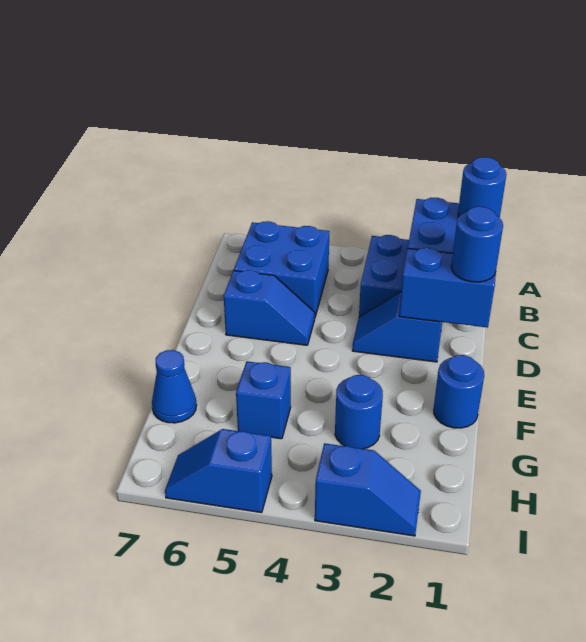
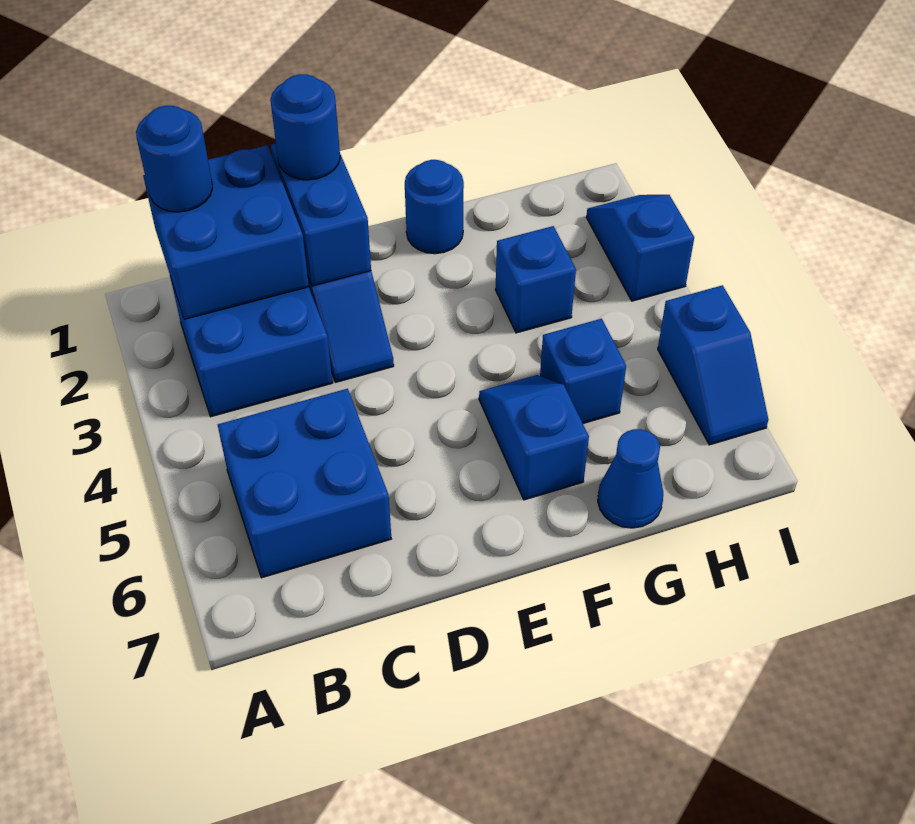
blue 1x2 slope [224,270,315,345] -> blue 1x2 slope moved to [479,375,589,500]
blue 1x1 round brick [335,375,383,449] -> blue 1x1 brick [495,226,576,333]

